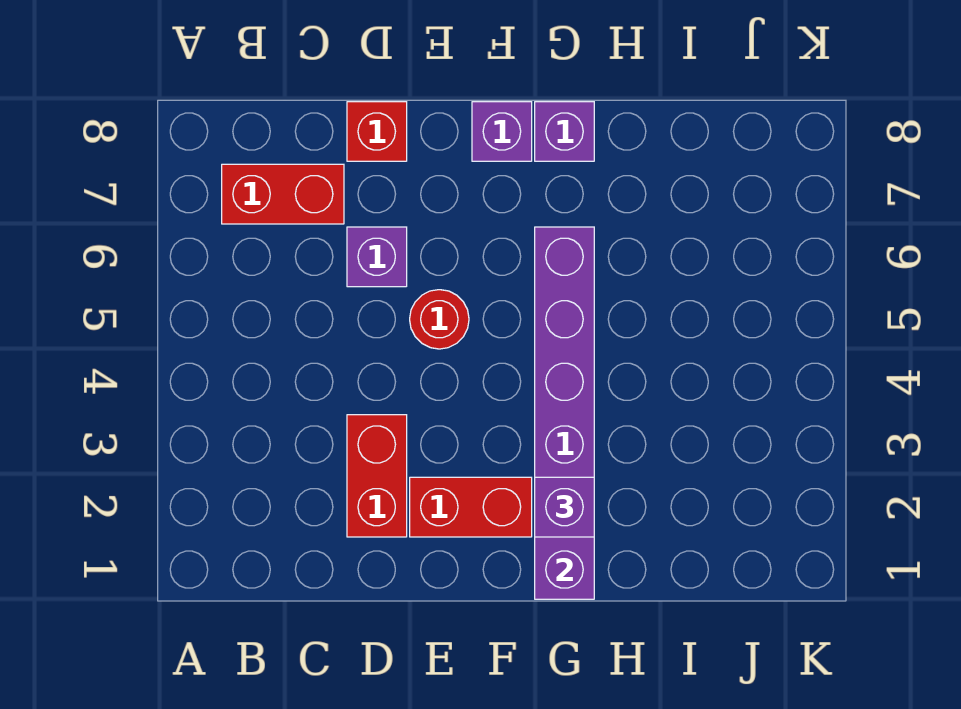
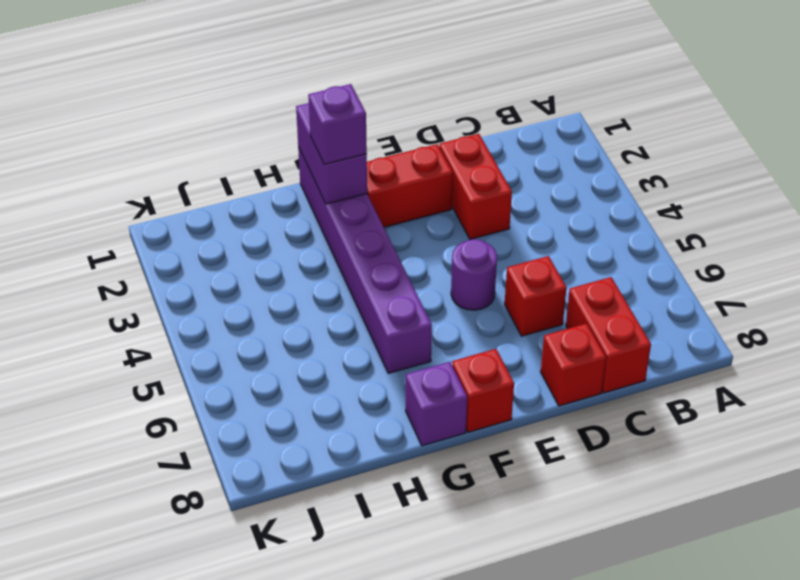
red 1x2 brick [222,164,344,224] -> red 1x2 brick turned to [566,277,651,393]
purple 1x1 brick [347,227,407,287] -> red 1x1 brick [505,256,567,336]
red 1x1 round brick [410,290,469,349] -> purple 1x1 round brick [451,239,497,310]
purple 1x1 brick [472,102,532,161] -> red 1x1 brick [452,349,514,432]

